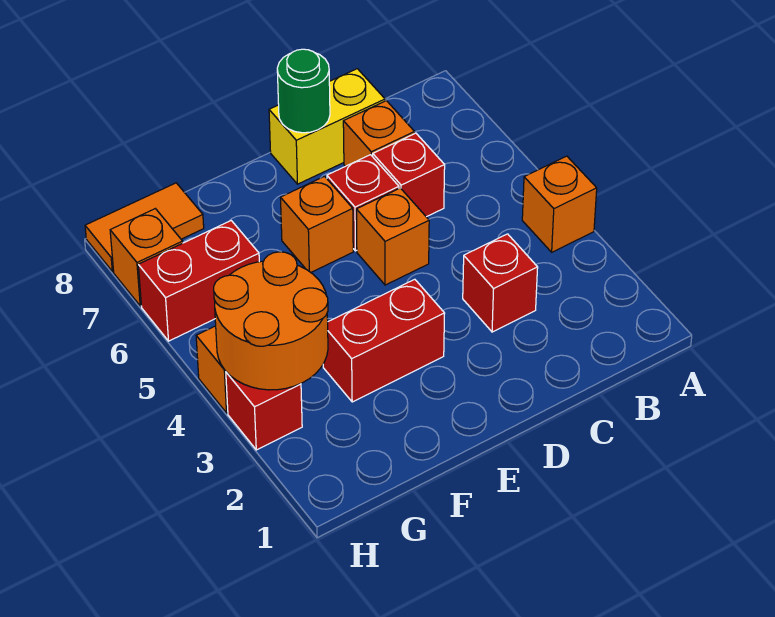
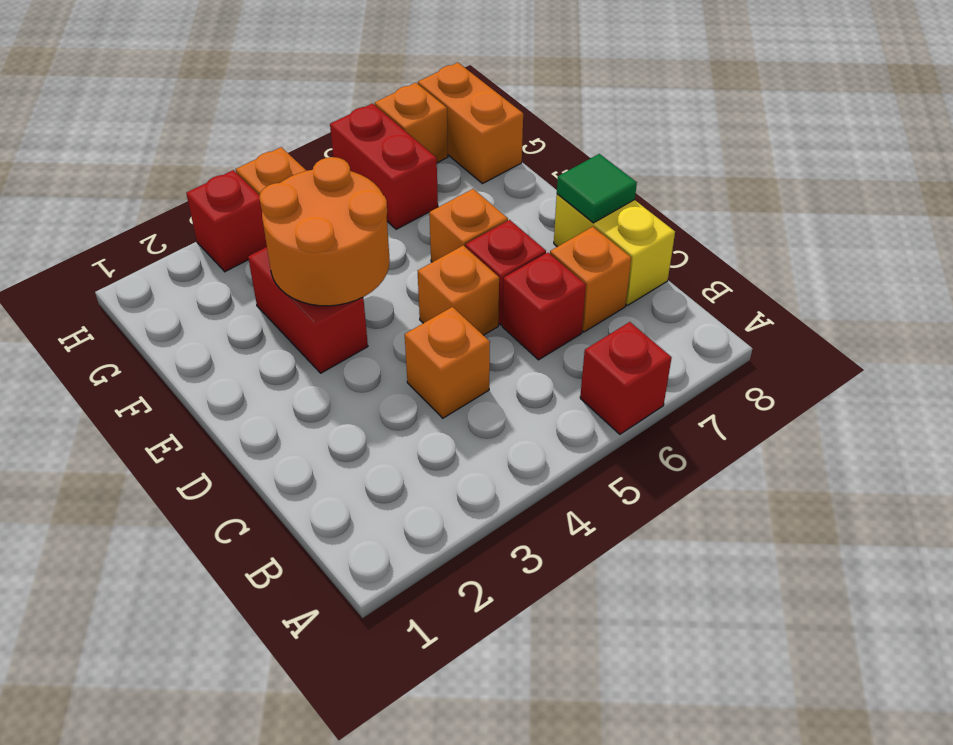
orange 1x1 brick [522,156,597,252] -> orange 1x1 brick moved to [405,307,490,418]
red 1x1 brick [463,234,538,332] -> red 1x1 brick moved to [580,322,672,434]
green 1x1 round brick [277,49,330,133] -> green 1x1 tile [557,154,637,223]
orange 2x2 round brick [214,252,328,390] -> orange 2x2 round brick moved to [259,157,390,306]
orange 1x2 tile [85,183,204,272] -> orange 1x2 brick [418,63,523,184]

